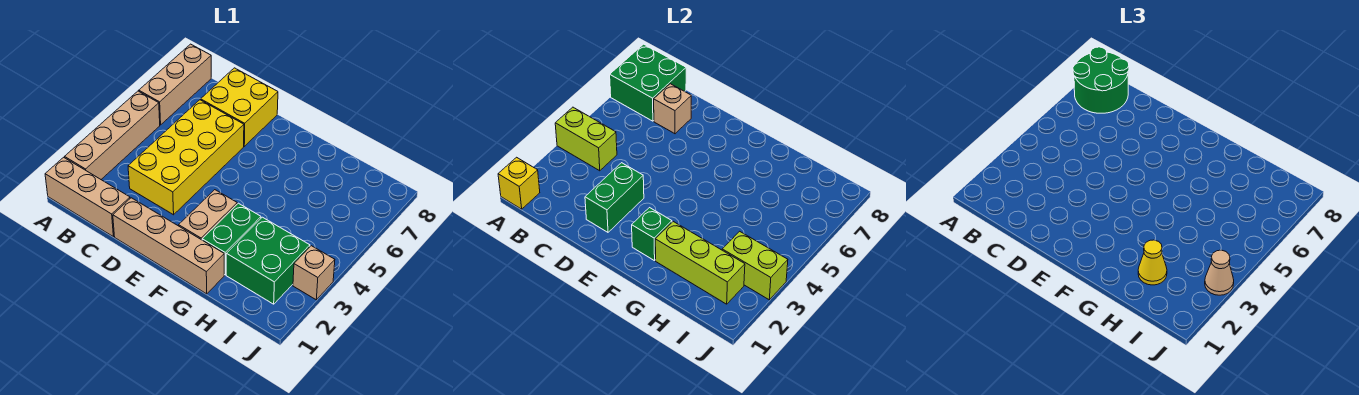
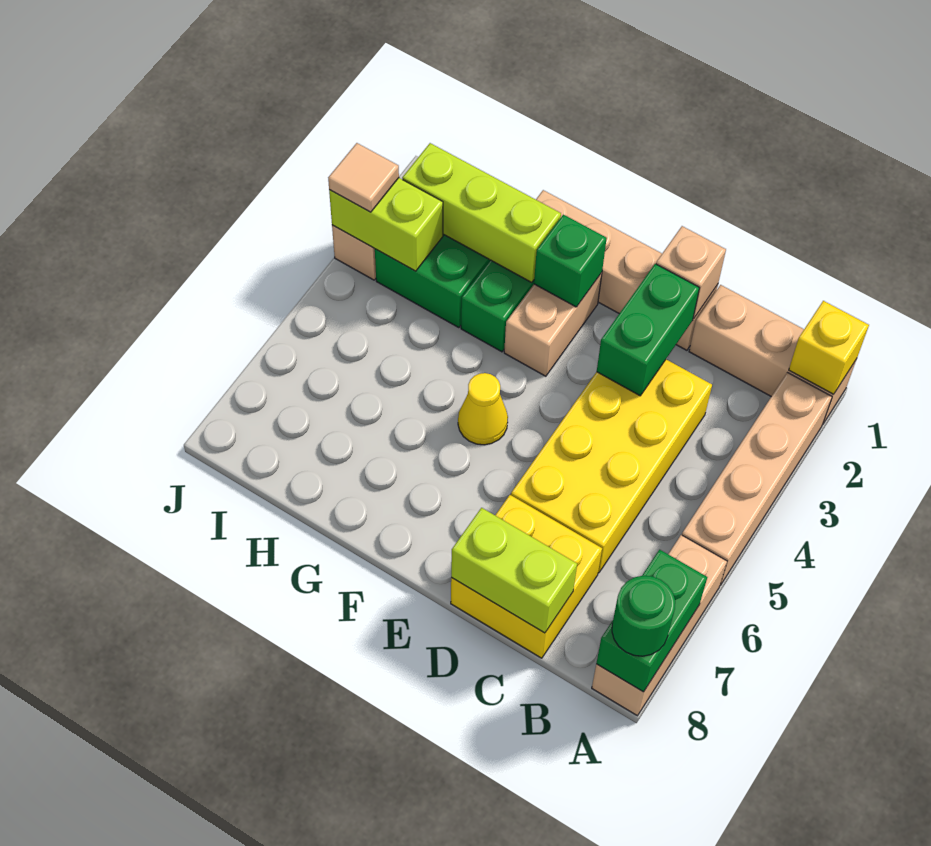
lime 1x2 brick [555,107,617,171] -> lime 1x2 brick moved to [451,508,577,633]
green 2x2 brick [610,44,686,121] -> green 1x2 brick [596,550,707,692]
green 2x2 round brick [1073,47,1129,113] -> green 1x1 round brick [612,576,675,656]
tan 1x1 brick [654,84,691,134] -> tan 1x1 brick moved to [656,226,726,319]
yellow 1x1 cone [1138,240,1167,285] -> yellow 1x1 cone moved to [458,373,508,445]
tan 1x1 cone [1205,250,1234,295] -> tan 1x1 tile [328,143,399,212]

